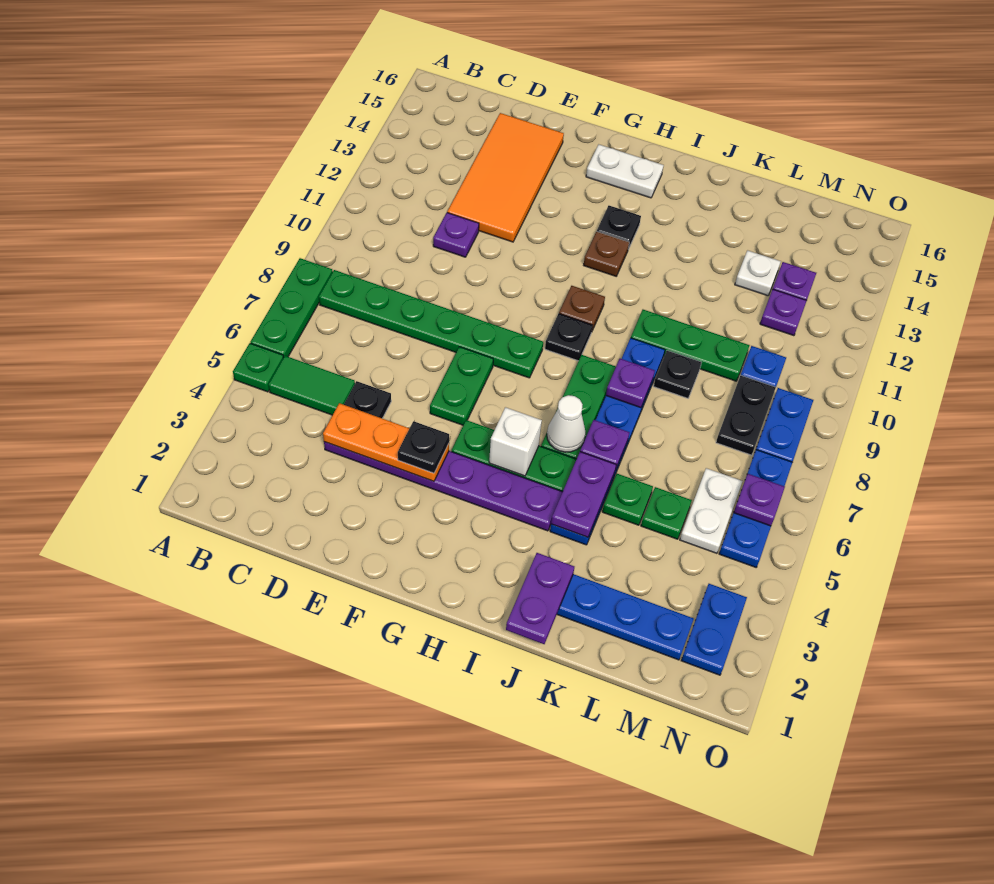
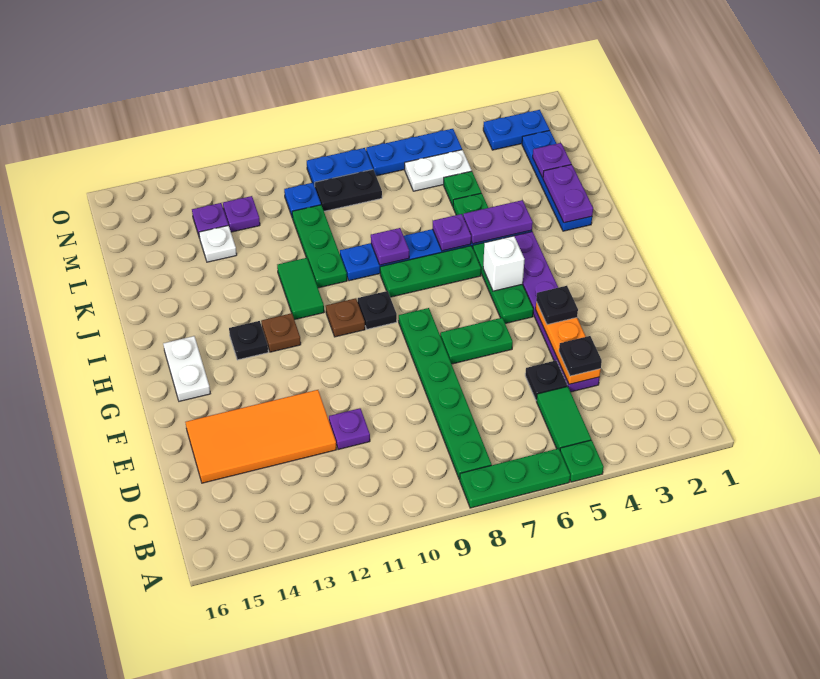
white 1x1 cone [547,395,586,452] -> none
none -> green 1x2 tile [277,258,324,320]
purple 1x2 plate [506,553,574,644] -> purple 1x2 plate turned to [543,164,593,223]
black 1x1 plate [654,350,702,398] -> black 1x1 plate moved to [559,336,602,376]
purple 1x1 plate [734,474,785,526] -> purple 1x1 plate moved to [533,143,571,178]

